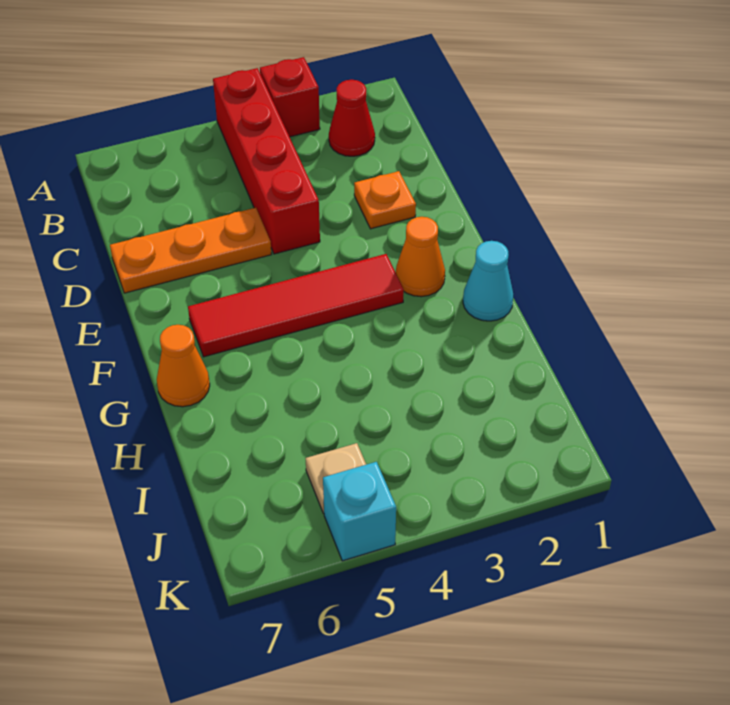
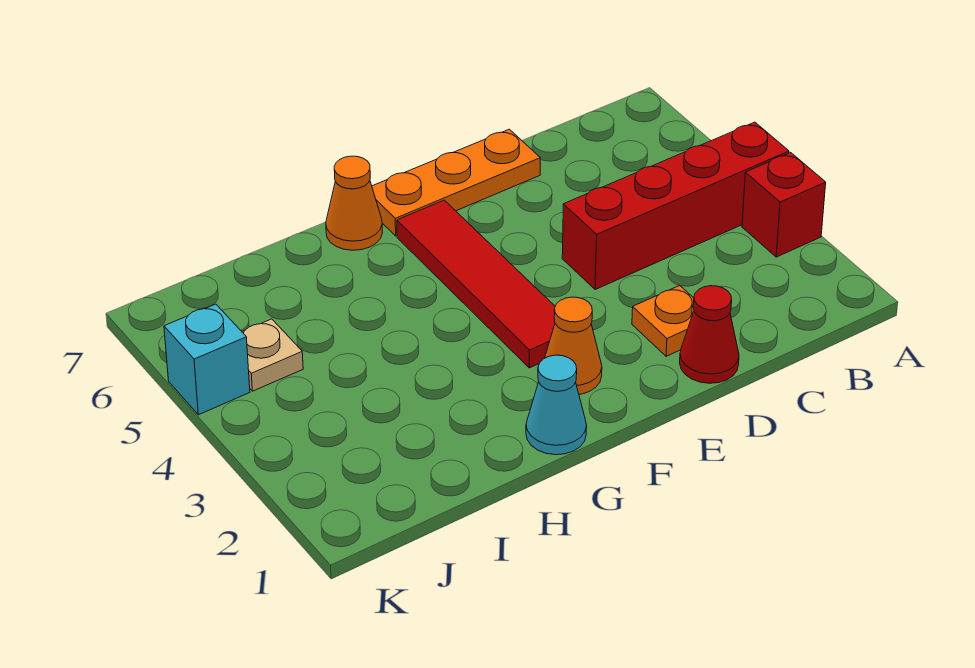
red 1x1 cone [329,80,375,156] -> red 1x1 cone moved to [680,286,739,383]
orange 1x3 plate [110,208,271,293] -> orange 1x3 plate turned to [372,129,540,236]

